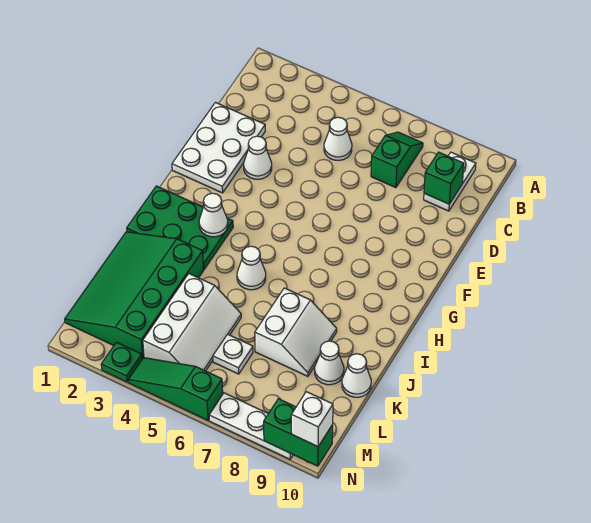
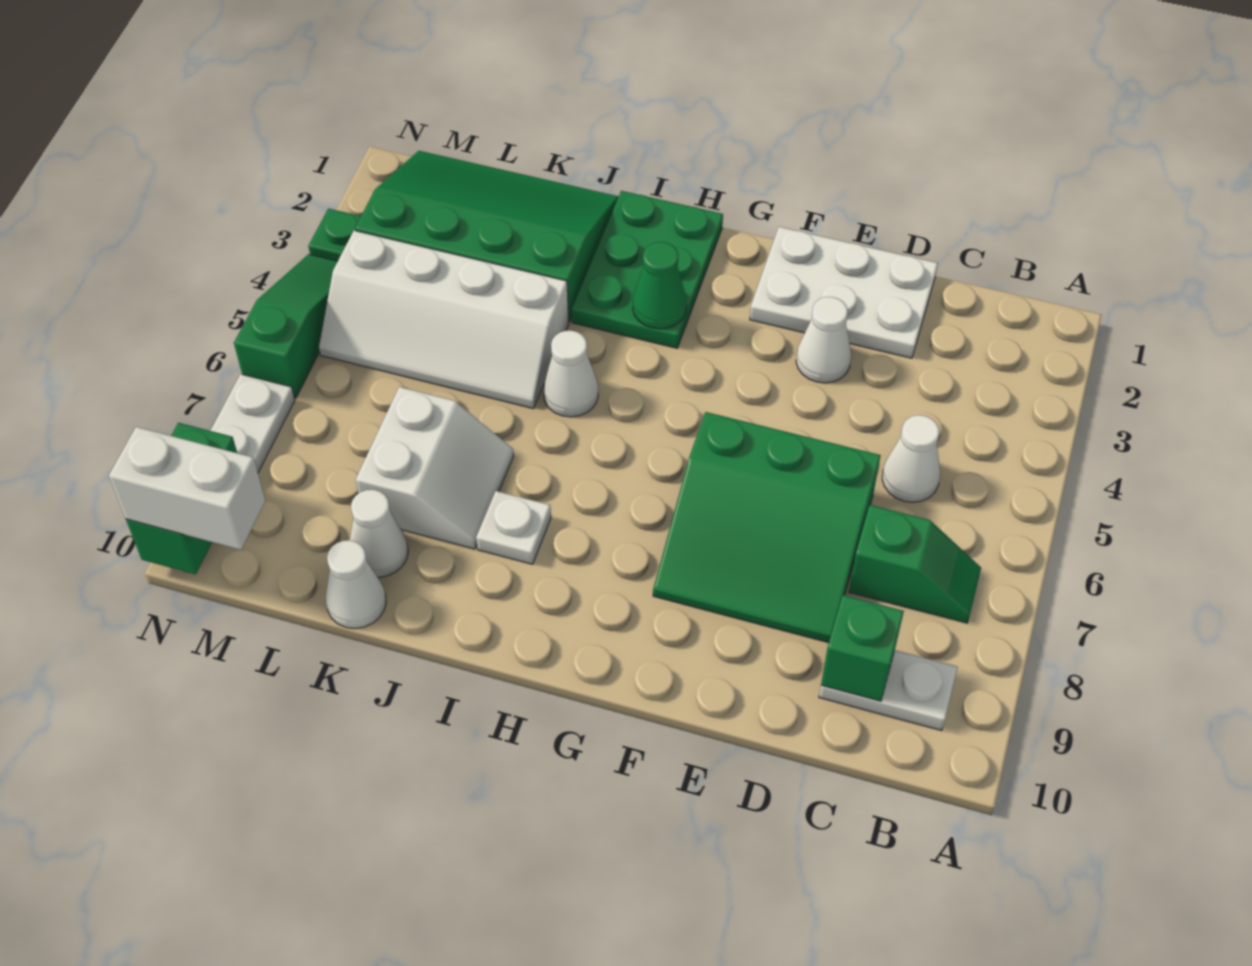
none -> green 3x3 slope [653,412,881,643]
white 1x1 cone [199,193,228,237] -> green 1x1 cone [633,242,687,329]
white 2x2 slope [255,288,337,376] -> white 2x2 slope turned to [356,387,514,549]
white 2x3 slope [143,274,241,371] -> white 2x4 slope [319,230,569,408]
white 1x1 plate [213,334,253,374] -> white 1x1 plate moved to [476,491,551,564]
white 1x1 brick [291,392,333,447] -> white 1x2 brick [109,427,265,550]

